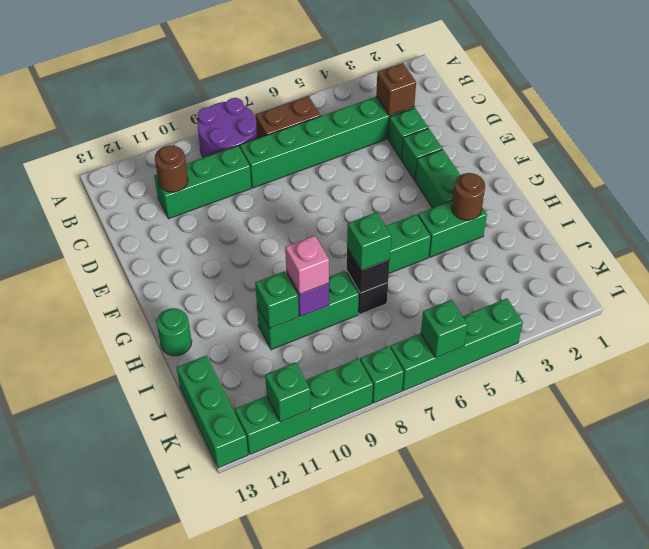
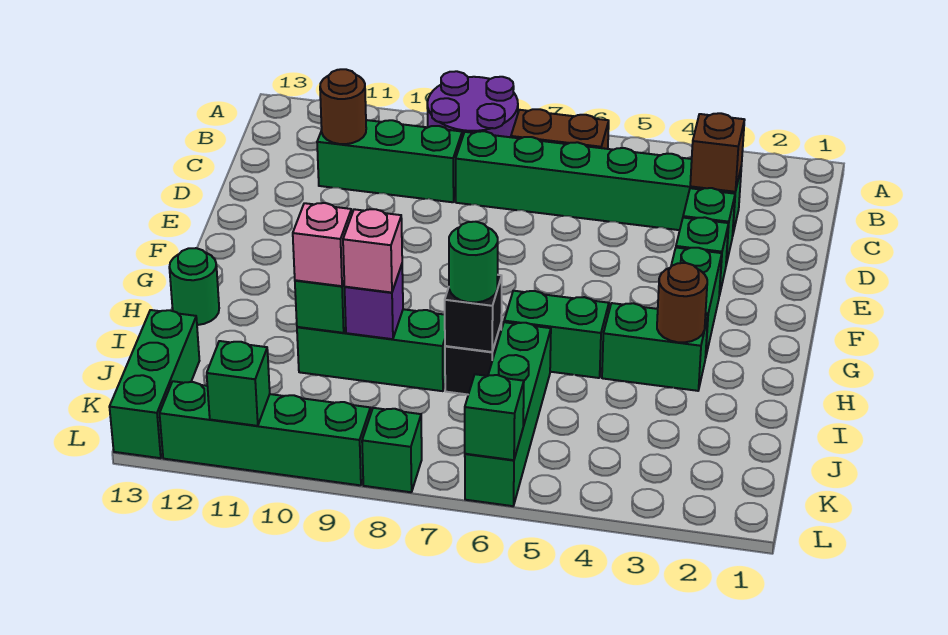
green 1x1 brick [347,212,391,270] -> green 1x1 round brick [449,222,498,302]
none -> pink 1x1 brick [293,203,352,286]
green 1x4 brick [390,298,523,391] -> green 1x4 brick turned to [465,322,551,506]

